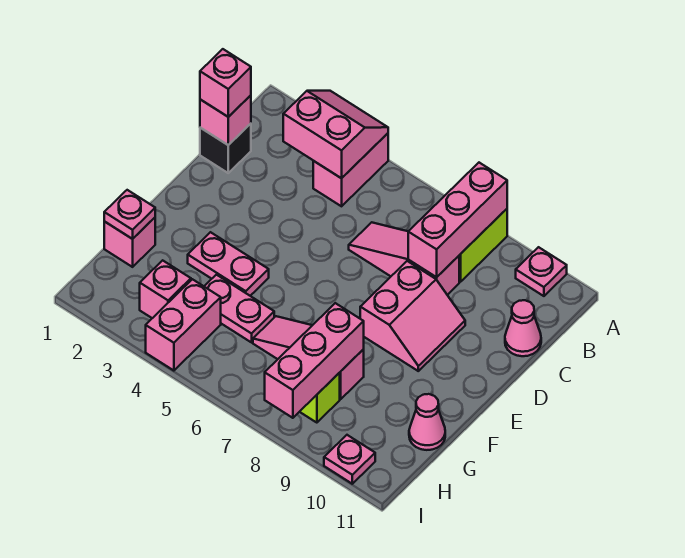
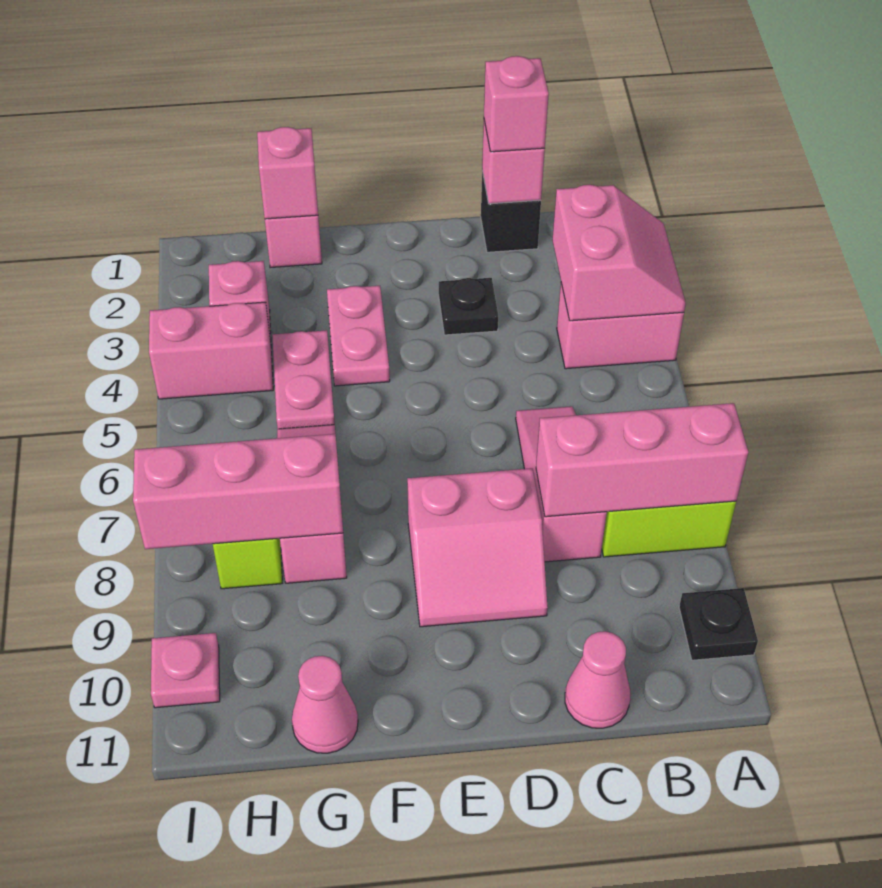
pink 1x1 plate [516,247,567,296] -> black 1x1 plate [679,588,758,660]
none -> black 1x1 plate [439,278,498,335]
pink 1x1 plate [104,190,155,239] -> pink 1x1 brick [257,127,318,219]

